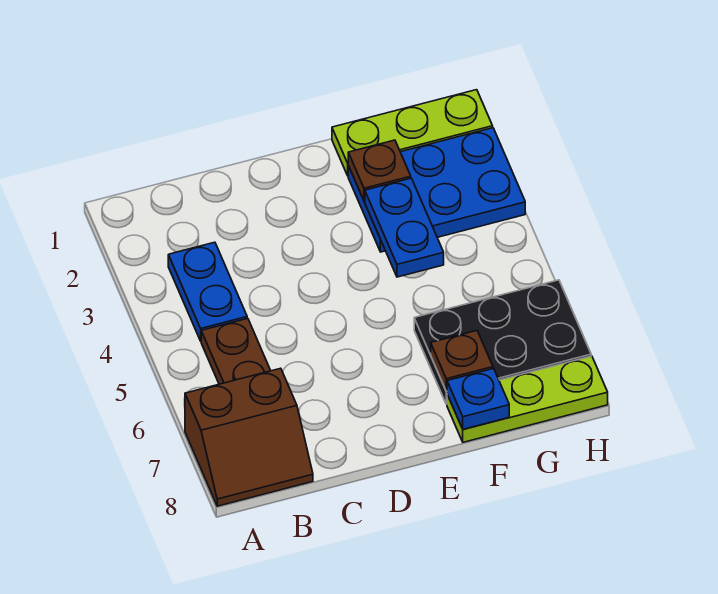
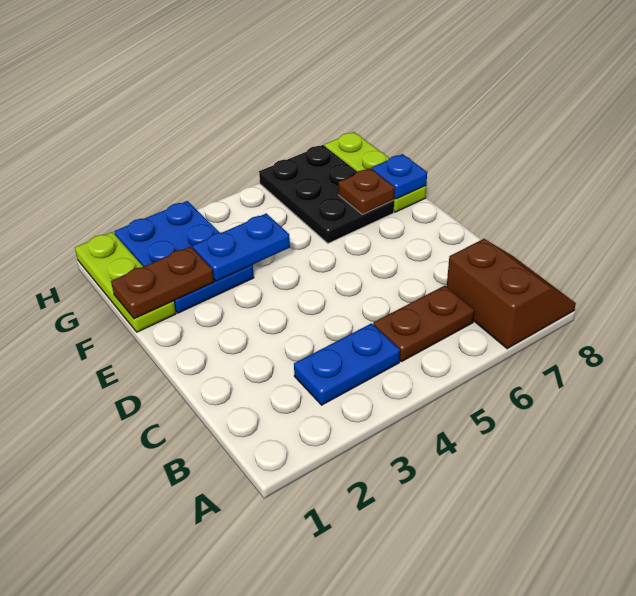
brown 1x1 plate [348,140,411,201] -> brown 1x2 plate [111,246,214,319]

